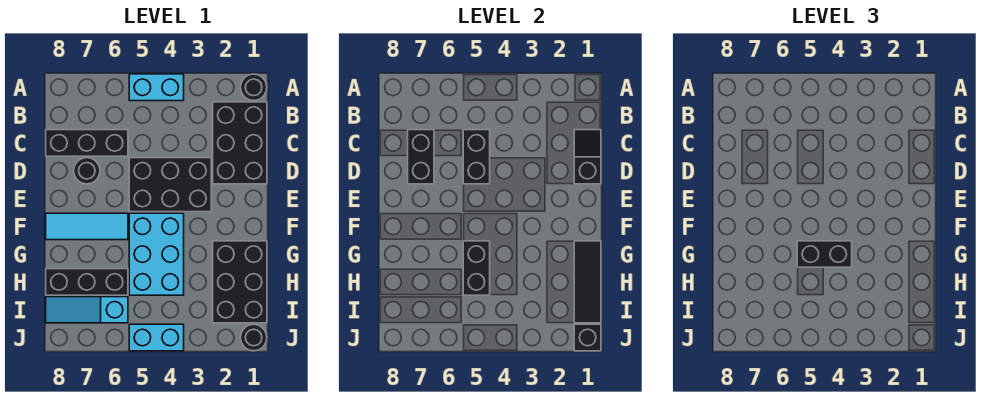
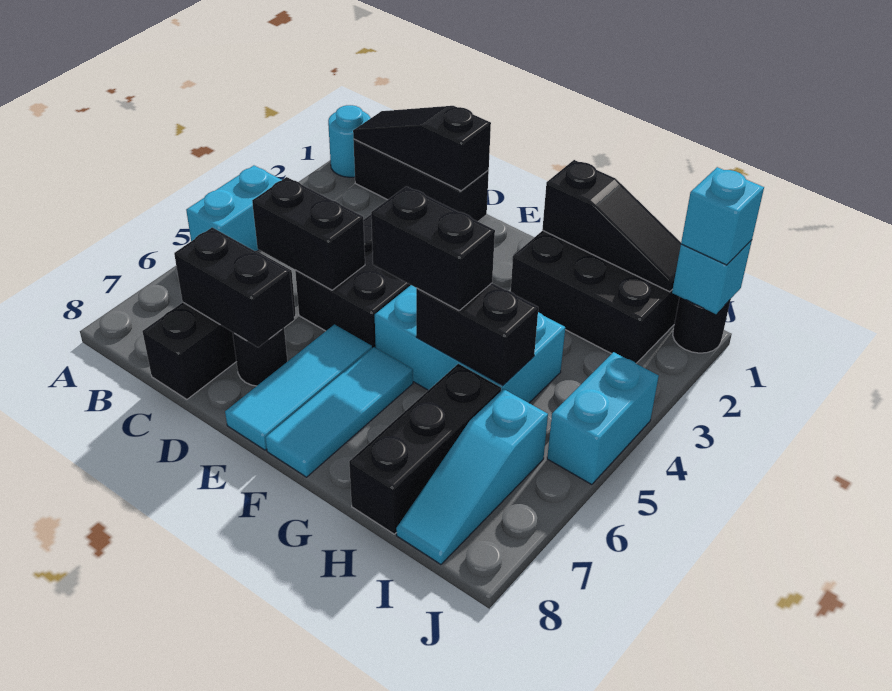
black 1x1 round brick [240,74,267,101] -> cyan 1x1 round brick [328,105,371,177]
black 2x3 brick [213,102,267,184] -> black 1x3 brick [353,139,489,221]
black 1x2 slope [574,130,601,184] -> black 1x3 slope [353,106,491,191]
none -> cyan 1x3 tile [225,324,372,450]
black 1x3 tile [574,241,601,323] -> black 1x3 slope [542,160,681,292]
black 1x2 brick [797,241,852,267] -> black 1x2 brick turned to [371,186,495,310]
black 1x1 brick [574,324,601,351] -> cyan 1x1 brick [672,240,752,314]
none -> cyan 1x1 brick [681,167,764,265]

